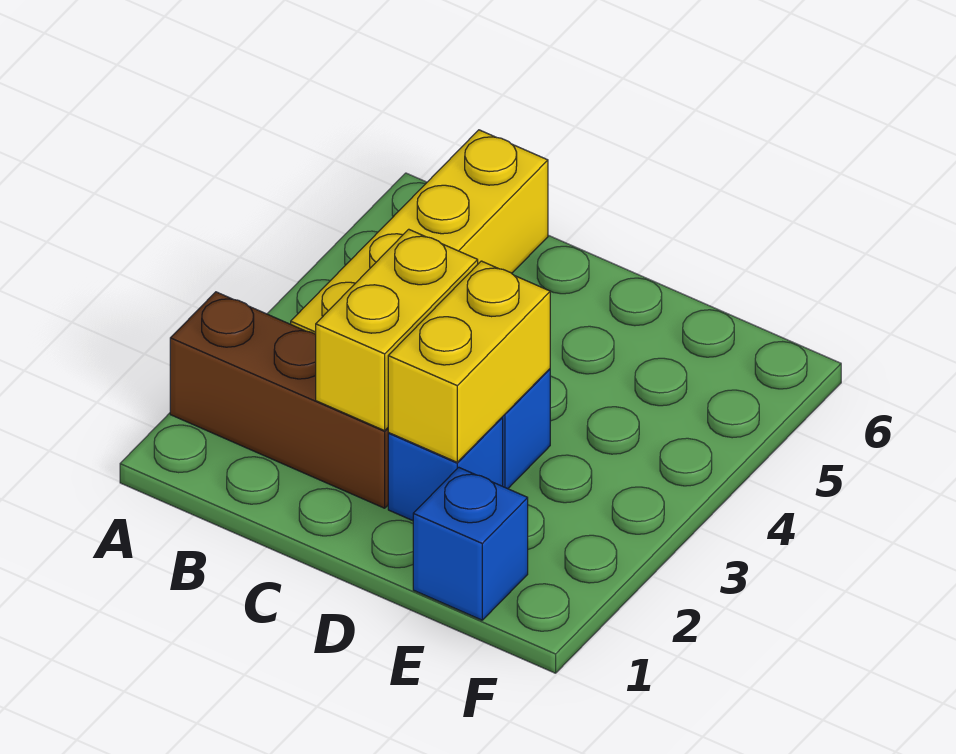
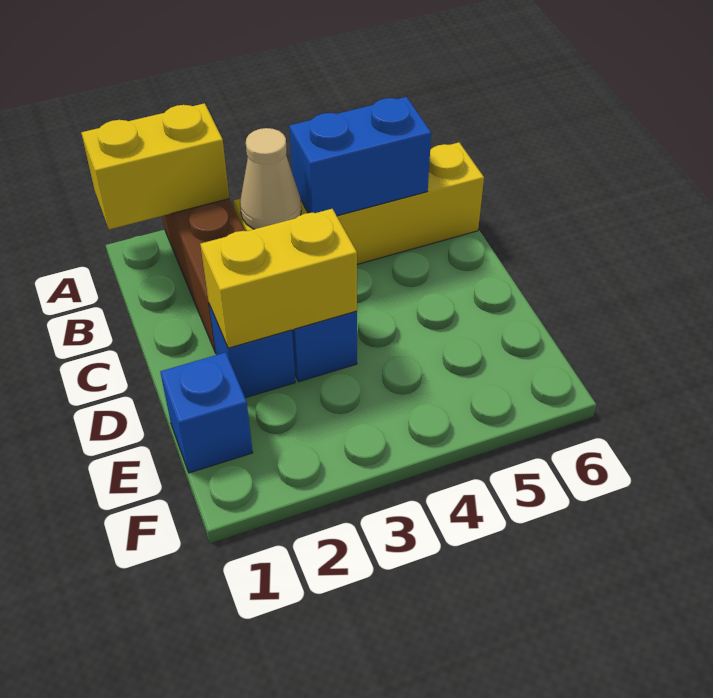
none -> tan 1x1 cone [240,128,301,229]
none -> blue 1x2 brick [289,97,431,216]
yellow 1x2 brick [316,229,478,431] -> yellow 1x2 brick moved to [81,103,229,229]

